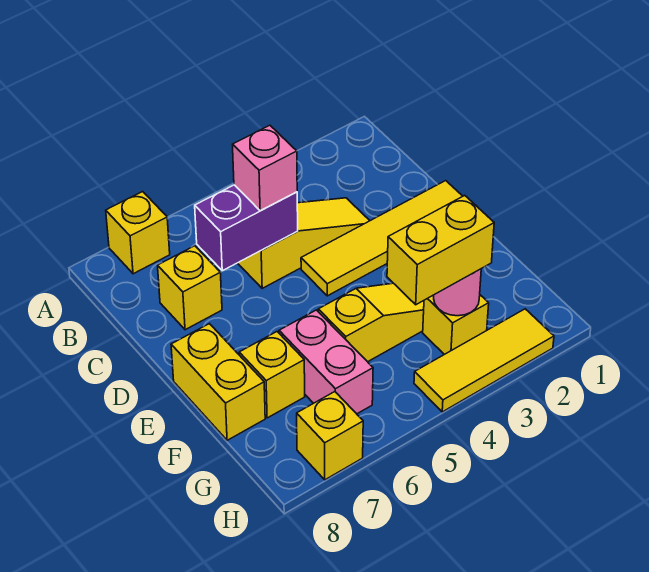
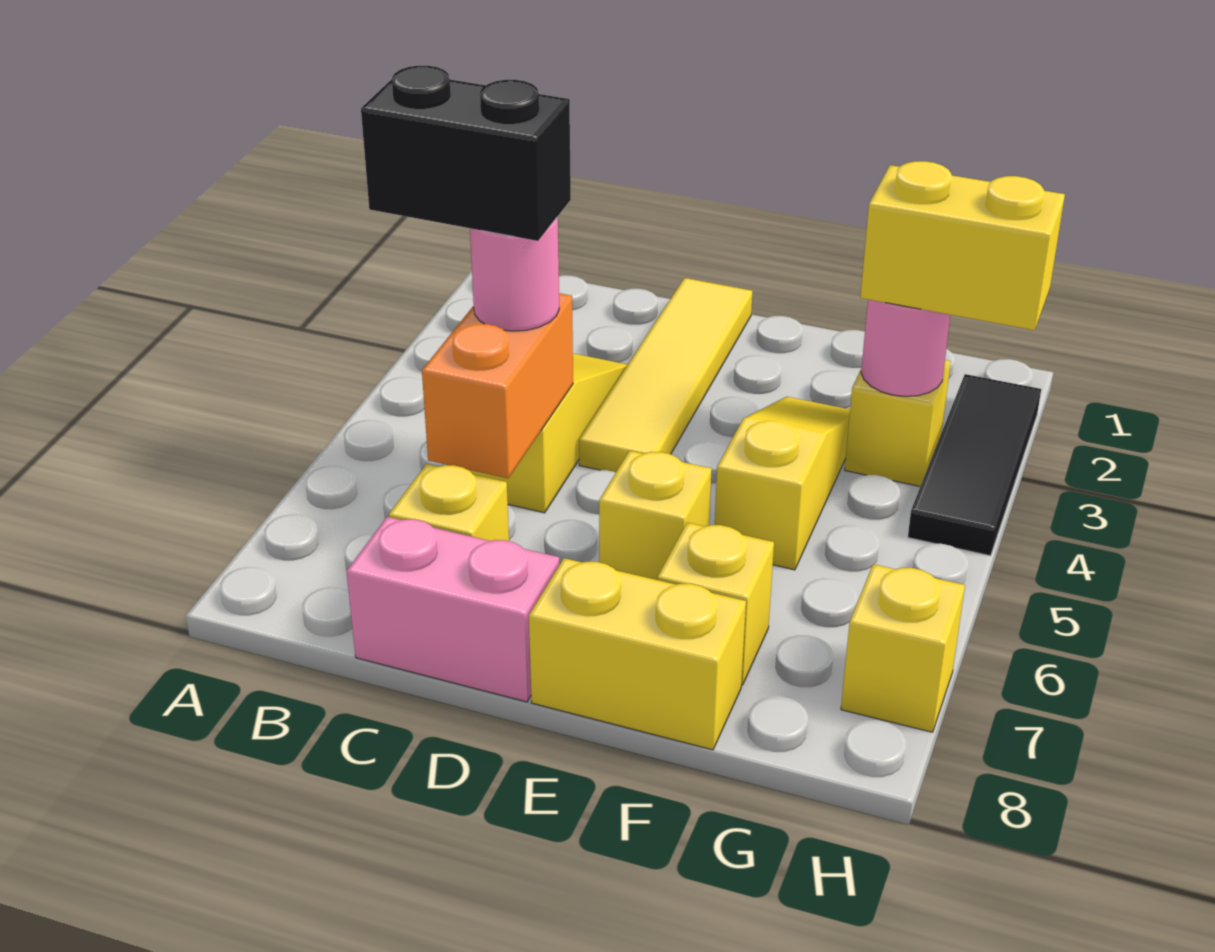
yellow 1x1 brick [106,192,170,274] -> yellow 1x1 brick moved to [599,451,712,580]
none -> black 1x2 brick [361,66,571,241]
purple 1x2 brick [195,185,298,271] -> orange 1x2 brick [422,293,573,478]
pink 1x1 brick [233,125,297,211] -> pink 1x1 round brick [470,217,559,331]
pink 1x2 brick [279,310,373,414] -> pink 1x2 brick moved to [347,517,559,702]
yellow 1x2 brick [387,195,494,305] -> yellow 1x2 brick turned to [860,161,1065,330]
yellow 1x3 tile [414,309,554,412] -> black 1x3 tile [908,374,1041,556]

